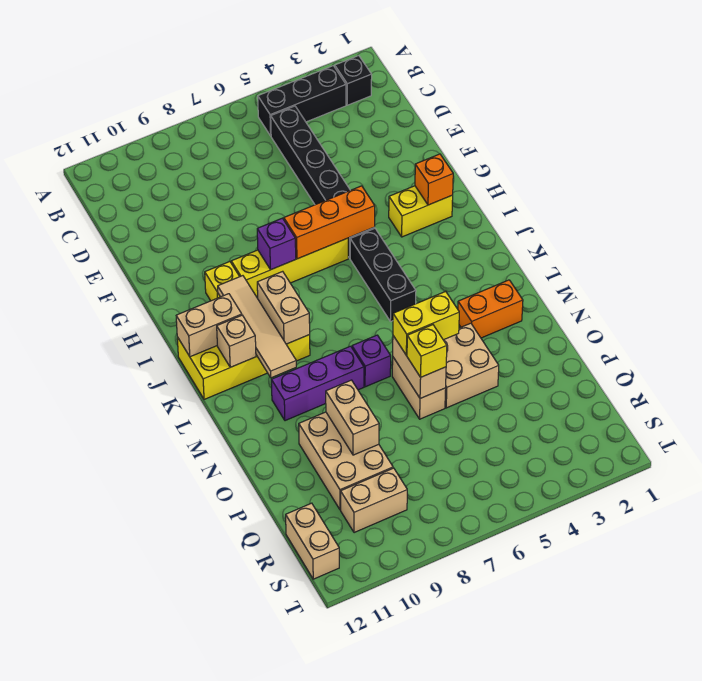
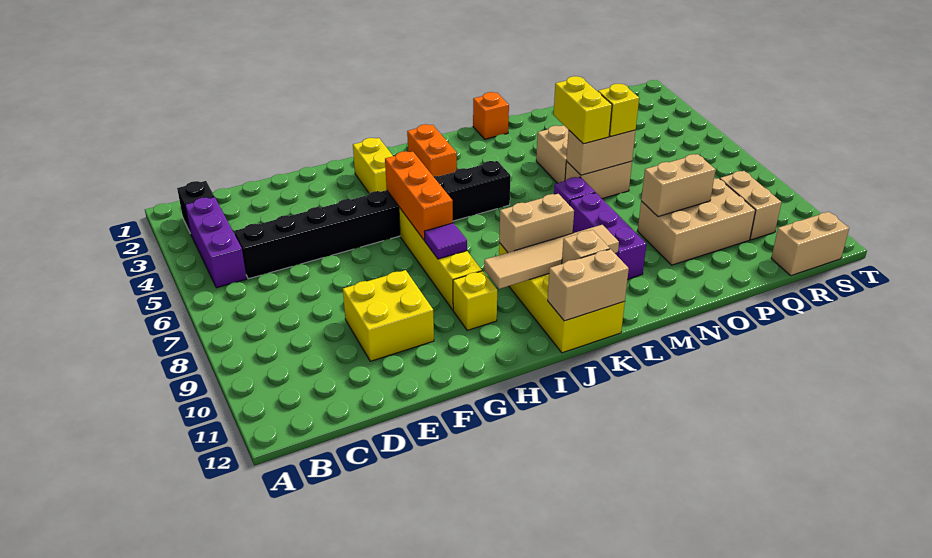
black 1x3 brick [258,66,346,136] -> purple 1x3 brick [185,197,247,288]
none -> yellow 2x2 brick [343,270,434,361]
orange 1x1 brick [415,154,453,205] -> orange 1x1 brick moved to [473,92,509,139]
purple 1x1 brick [257,218,296,270] -> purple 1x1 tile [424,223,467,259]
tan 1x2 brick [176,294,242,357] -> tan 1x2 brick turned to [548,249,629,321]
orange 1x2 brick [458,280,523,338] -> orange 1x2 brick moved to [407,124,457,176]

